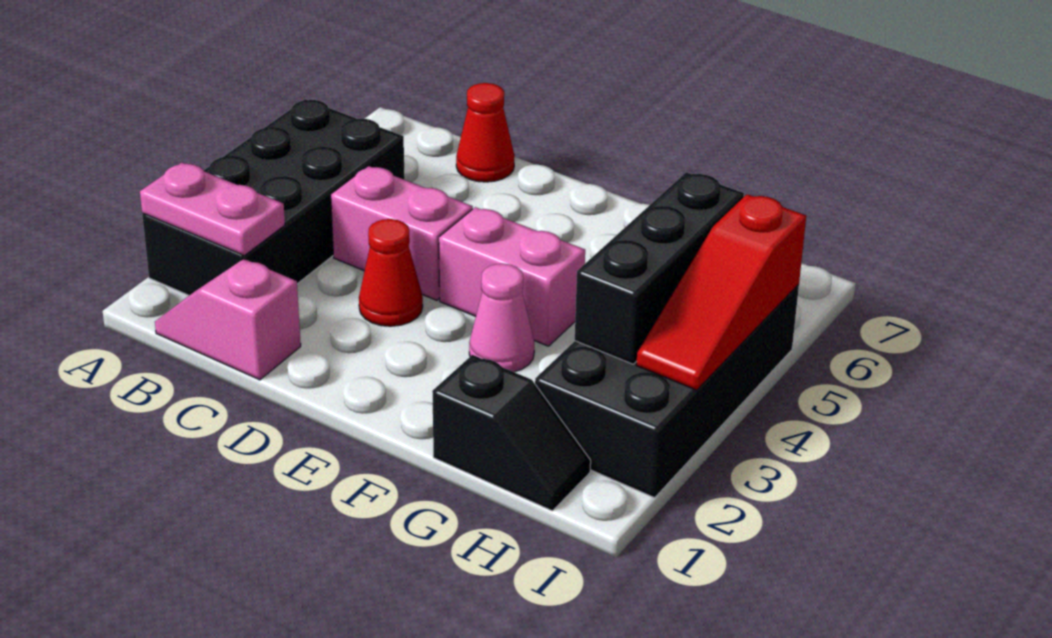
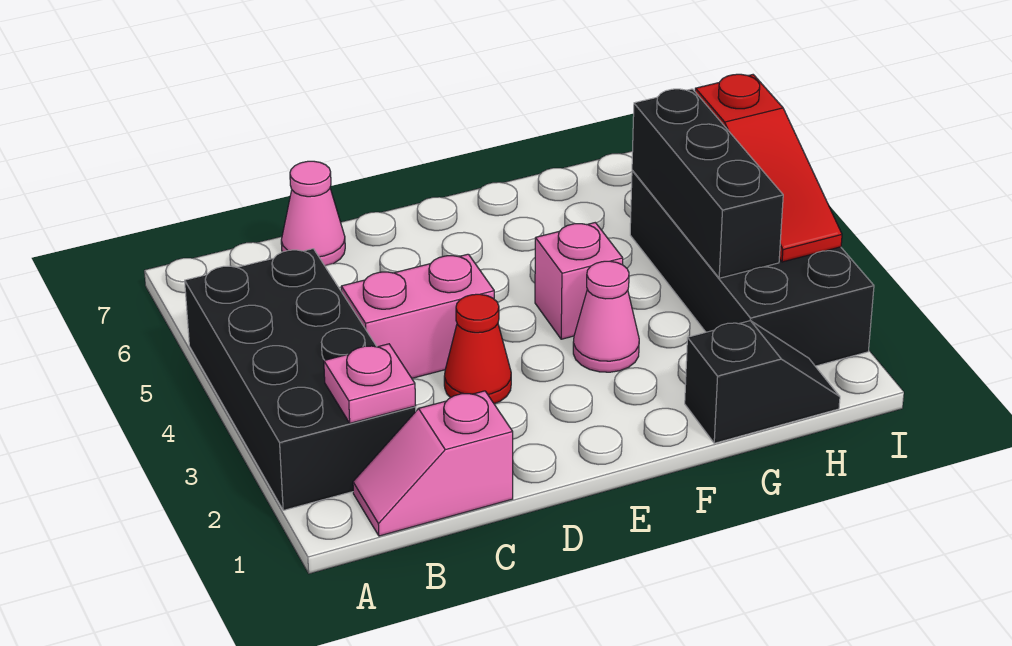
pink 1x2 plate [140,162,285,256] -> pink 1x1 plate [324,344,416,423]
red 1x1 cone [456,83,514,182] -> pink 1x1 cone [281,161,345,266]
pink 1x2 brick [439,207,585,346] -> pink 1x1 brick [535,223,623,339]

